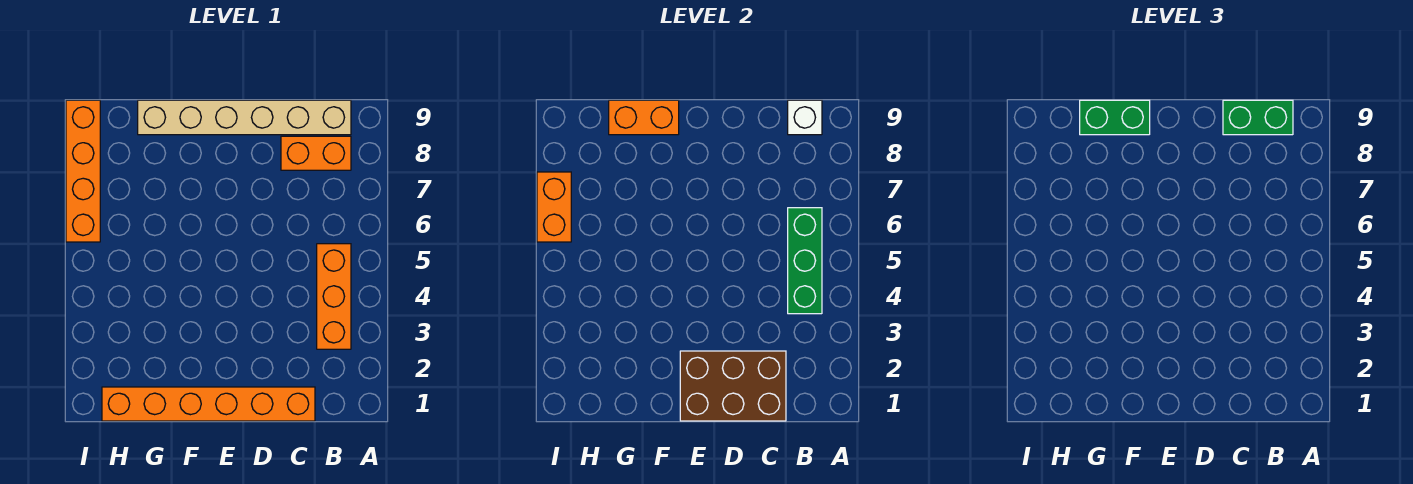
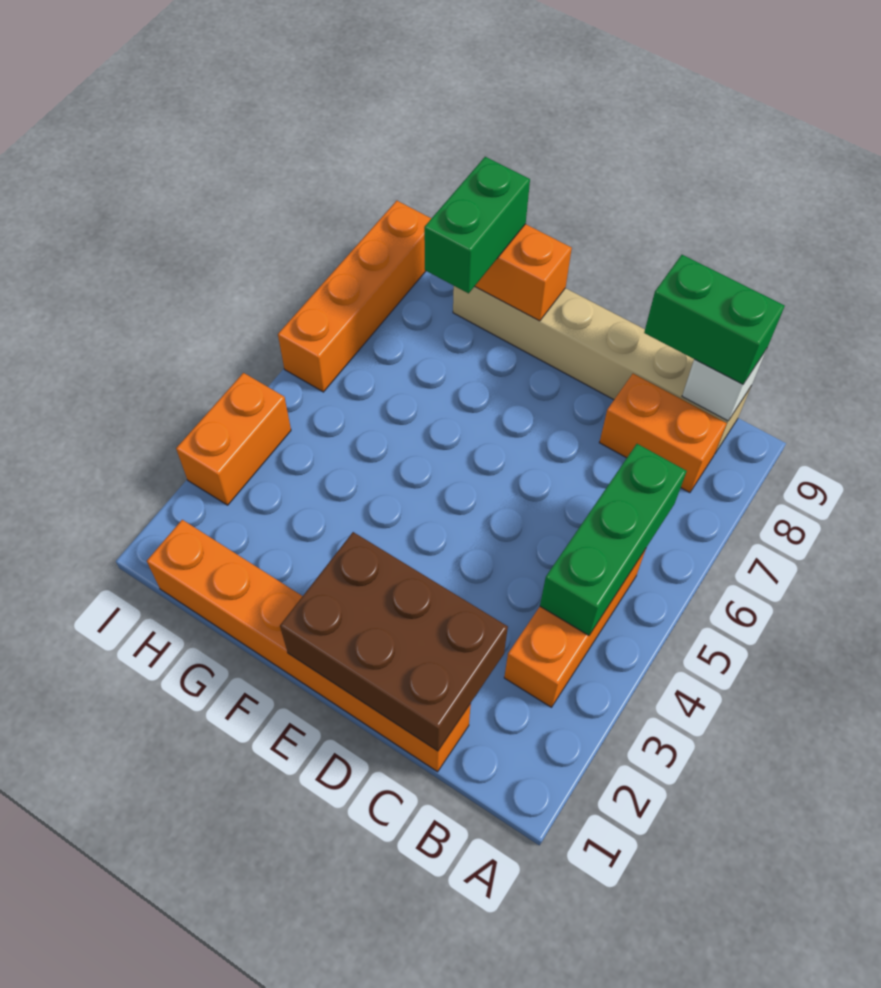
green 1x2 brick [1080,100,1150,135] -> green 1x2 brick turned to [424,157,530,293]
orange 1x2 brick [537,172,571,242] -> orange 1x2 brick moved to [176,373,291,505]

